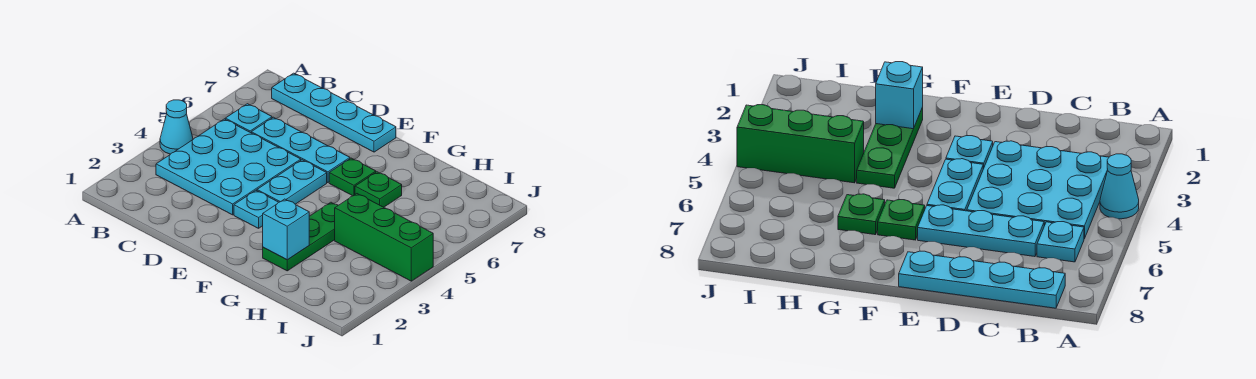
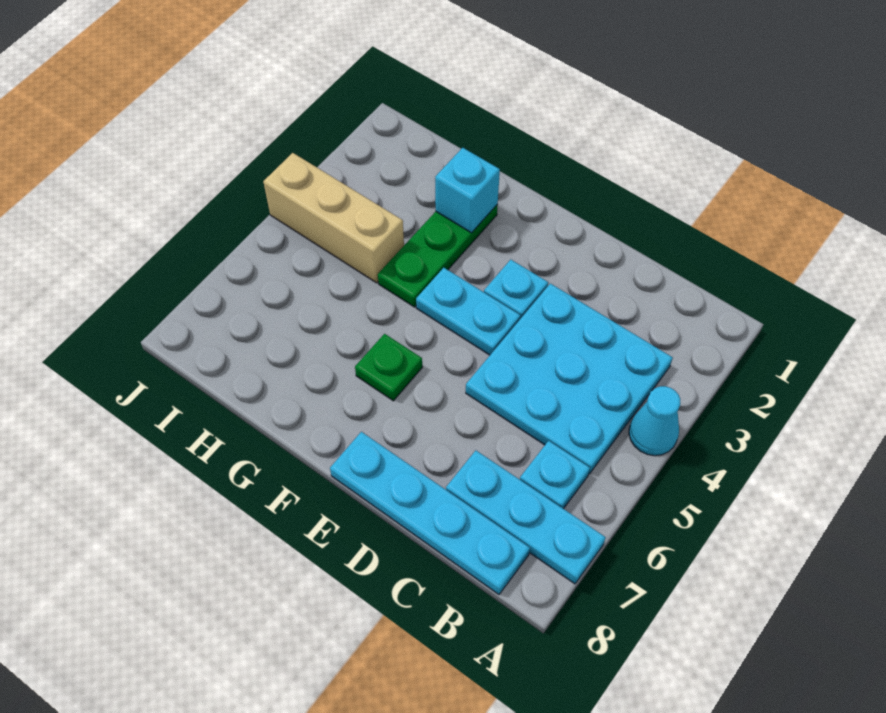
cyan 1x3 plate [251,117,350,183] -> cyan 1x3 plate moved to [446,451,606,584]
cyan 1x2 plate [257,160,327,204] -> cyan 1x2 plate turned to [416,268,521,355]
green 1x1 plate [355,172,402,207] -> none
green 1x3 brick [335,194,433,281] -> tan 1x3 brick [263,153,404,283]

